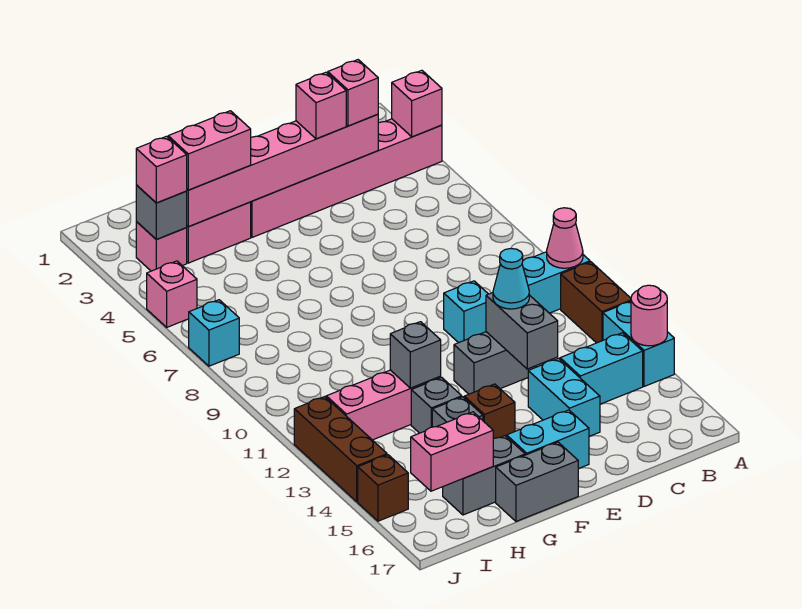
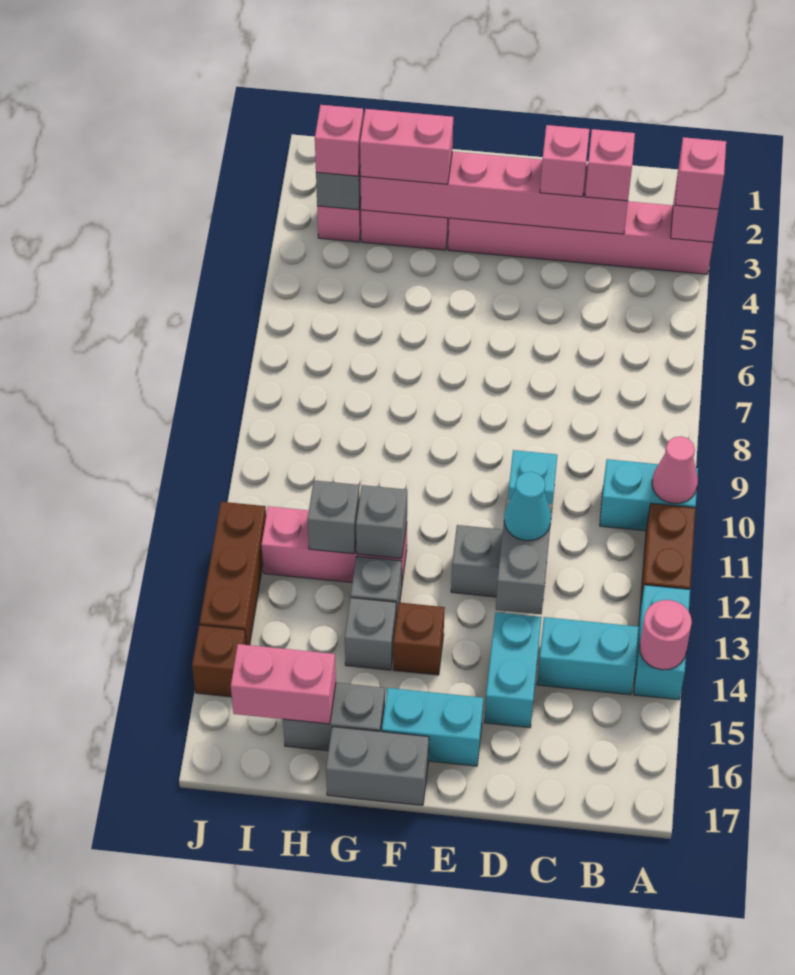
none -> grey 1x1 brick [308,480,360,554]
pink 1x1 brick [147,261,197,327] -> pink 1x1 brick moved to [675,137,726,209]
cyan 1x1 brick [189,300,239,366] -> none

